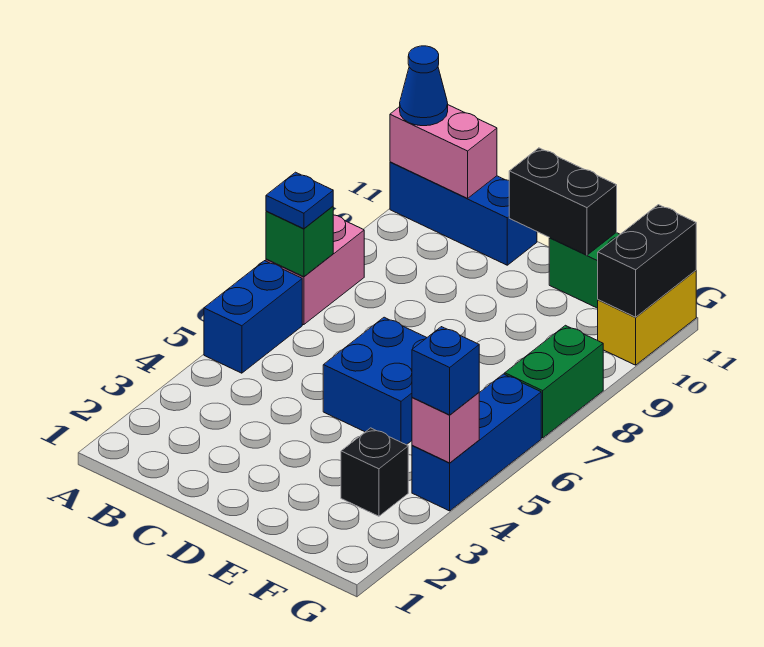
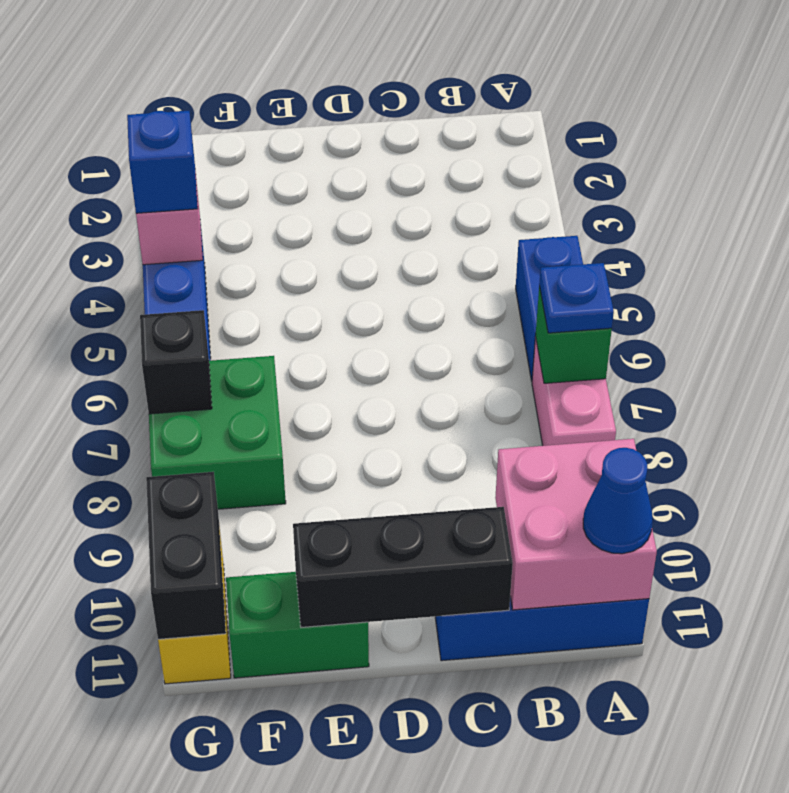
pink 1x2 brick [390,105,497,198] -> pink 2x2 brick [495,439,657,610]
blue 2x2 brick [323,317,427,445] -> none
black 1x2 brick [509,148,617,255] -> black 1x3 brick [293,507,513,627]
black 1x1 brick [341,428,408,516] -> black 1x1 brick moved to [140,310,212,414]
green 1x2 brick [505,325,603,438] -> green 2x2 brick [149,356,286,509]

